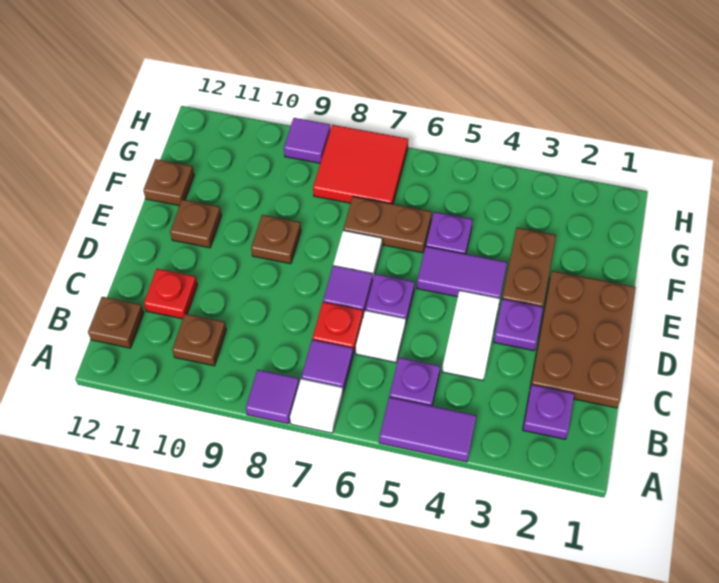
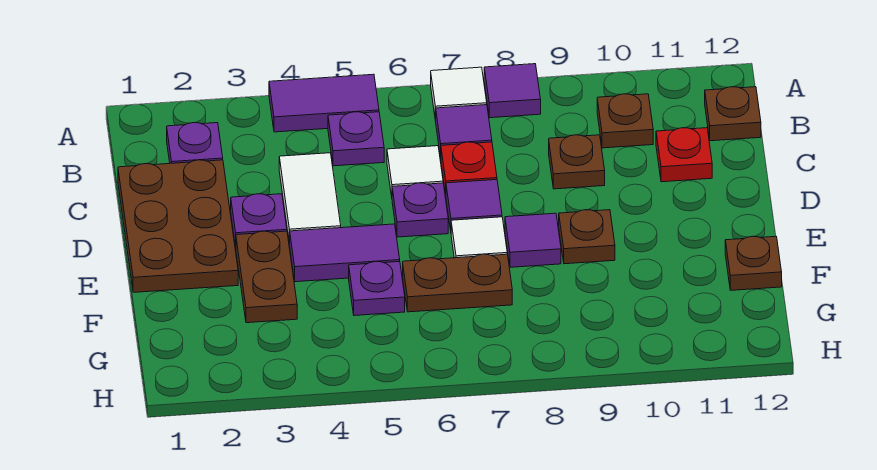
brown 1x1 plate [170,199,221,248] -> brown 1x1 plate moved to [549,135,605,189]
red 2x2 tile [313,125,408,204] -> none
purple 1x1 tile [284,118,330,163] -> purple 1x1 tile moved to [505,213,561,267]

